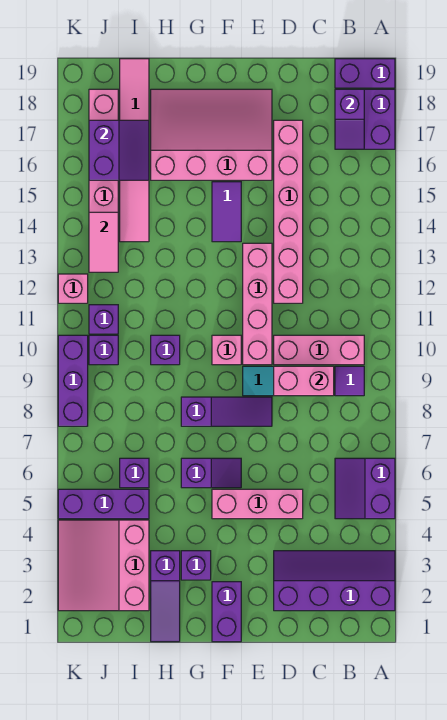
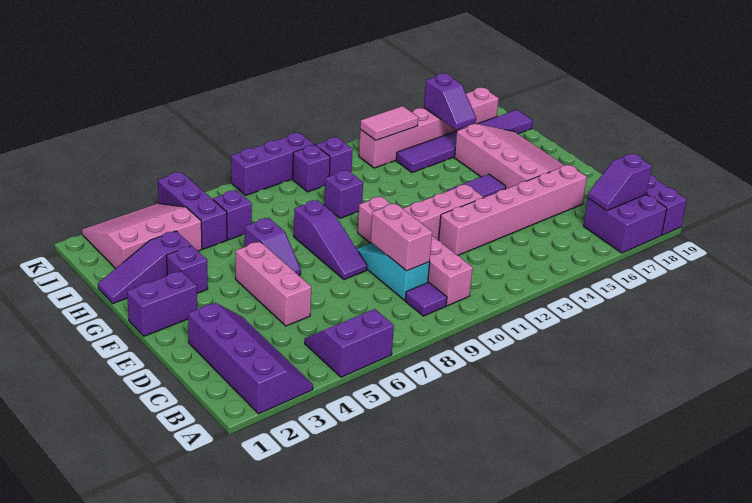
pink 1x6 tile [120,59,149,242] -> purple 1x6 tile [396,110,533,173]
purple 2x2 slope [89,120,149,180] -> purple 1x2 slope [424,73,476,130]
pink 1x1 brick [58,274,88,303] -> none

